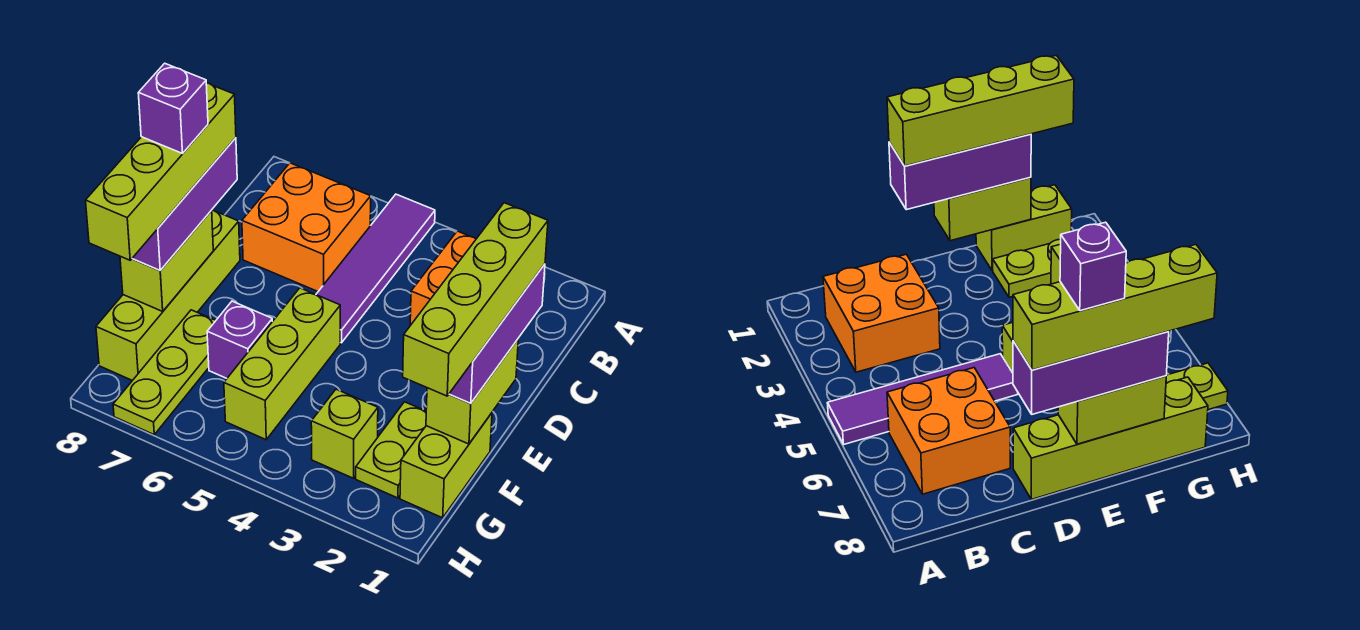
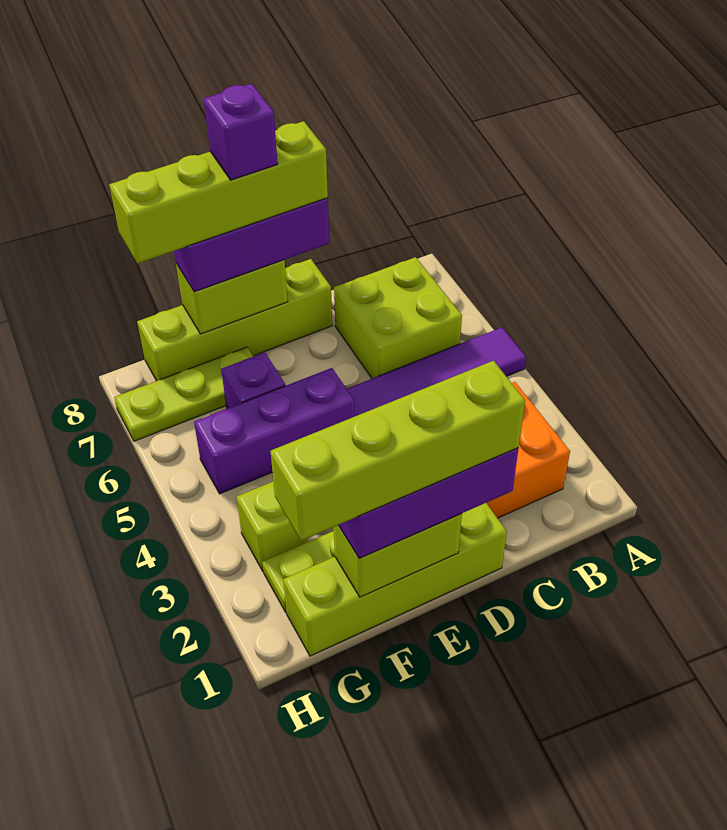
orange 2x2 brick [242,163,371,291] -> lime 2x2 brick [334,257,462,379]
lime 1x3 brick [224,288,340,440] -> purple 1x3 brick [194,368,354,494]
lime 1x2 brick [400,413,492,518] -> lime 1x4 brick [283,503,507,656]

